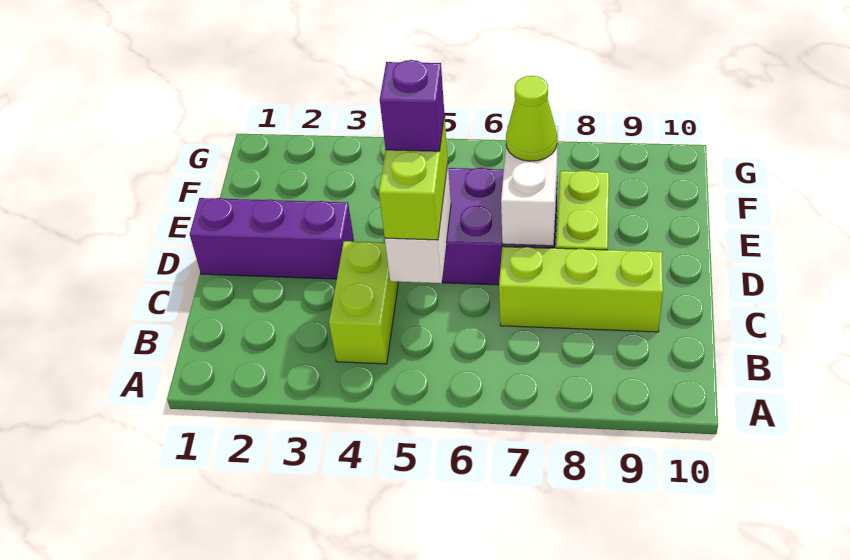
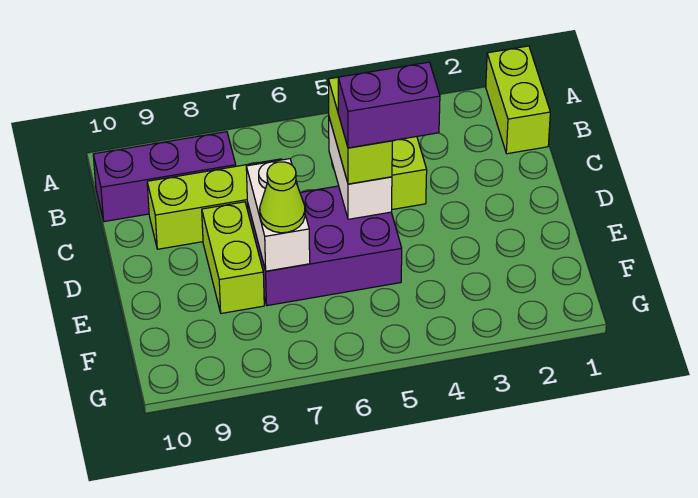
none -> lime 1x2 brick [486,46,550,154]
purple 1x3 brick [190,198,354,279] -> purple 1x3 brick moved to [93,132,236,222]
purple 1x1 brick [380,60,444,151] -> purple 1x2 brick [338,62,440,148]

